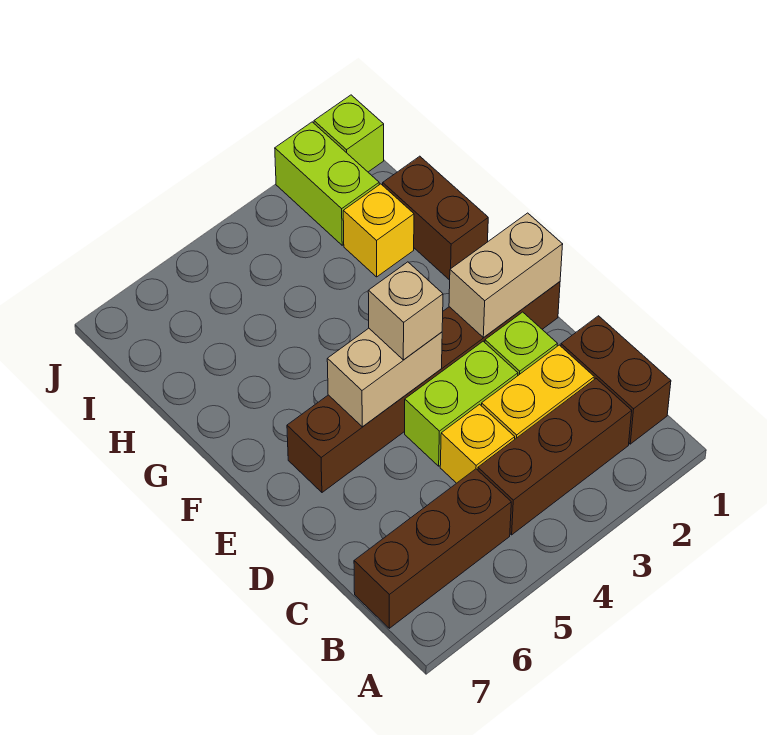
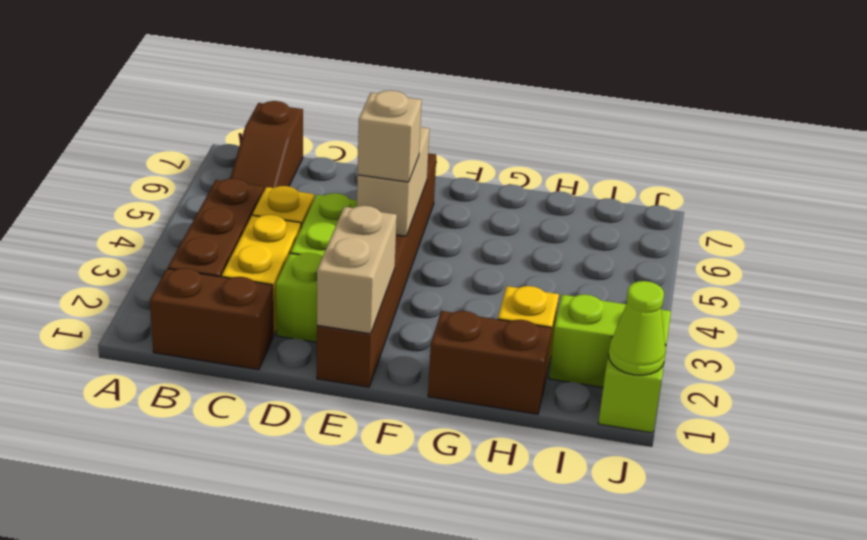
brown 1x3 brick [354,469,511,628] -> brown 1x3 slope [230,101,303,190]
none -> lime 1x1 cone [609,281,666,375]

